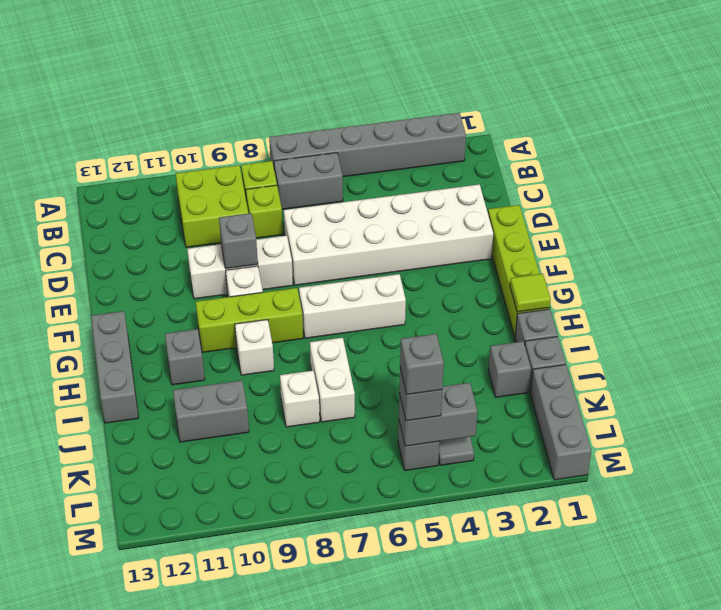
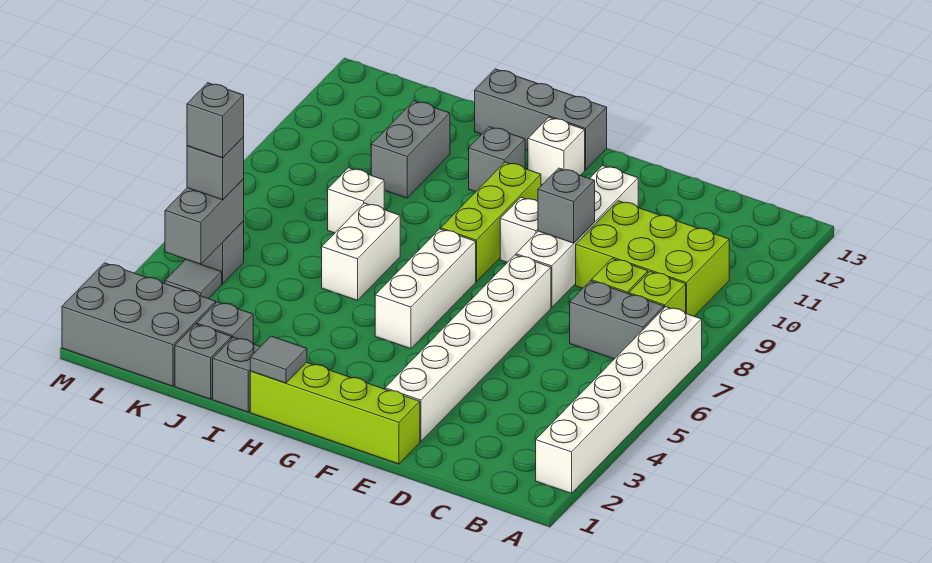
grey 1x6 brick [269,113,466,177] -> white 1x6 brick [536,307,702,493]
grey 1x2 brick [274,153,343,209] -> grey 1x2 brick turned to [570,281,664,359]
lime 2x2 brick [176,165,248,247] -> lime 2x3 brick [576,201,729,316]
white 2x6 brick [284,184,493,285] -> white 1x6 brick [385,255,551,442]
white 1x3 brick [187,236,293,299] -> white 1x4 brick [516,165,638,308]
lime 1x1 tile [510,274,551,312] -> grey 1x1 tile [250,336,307,383]
white 1x1 brick [235,320,274,375] -> white 1x1 brick moved to [528,117,585,185]
white 1x2 brick [310,338,355,422] -> white 1x2 brick turned to [322,203,400,300]
grey 1x3 brick [530,365,591,480] -> grey 2x3 brick [62,263,216,386]

